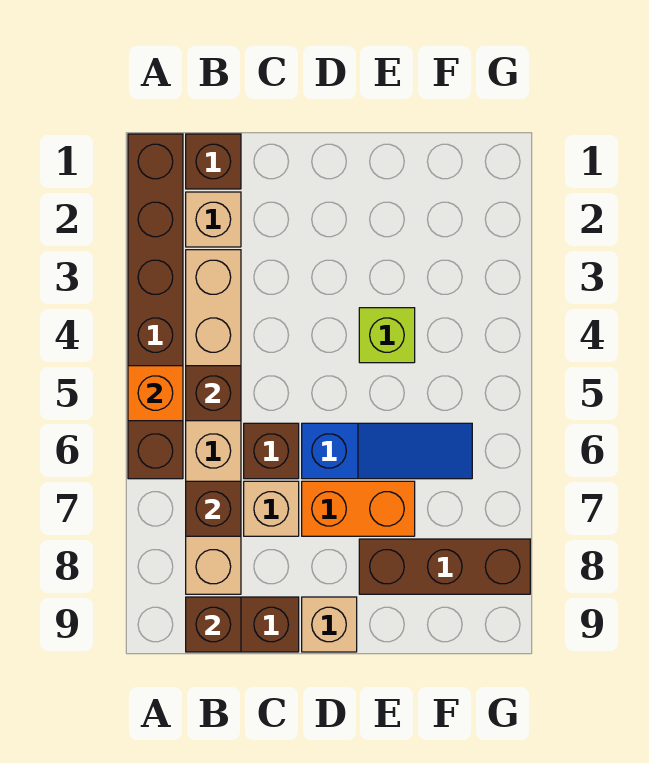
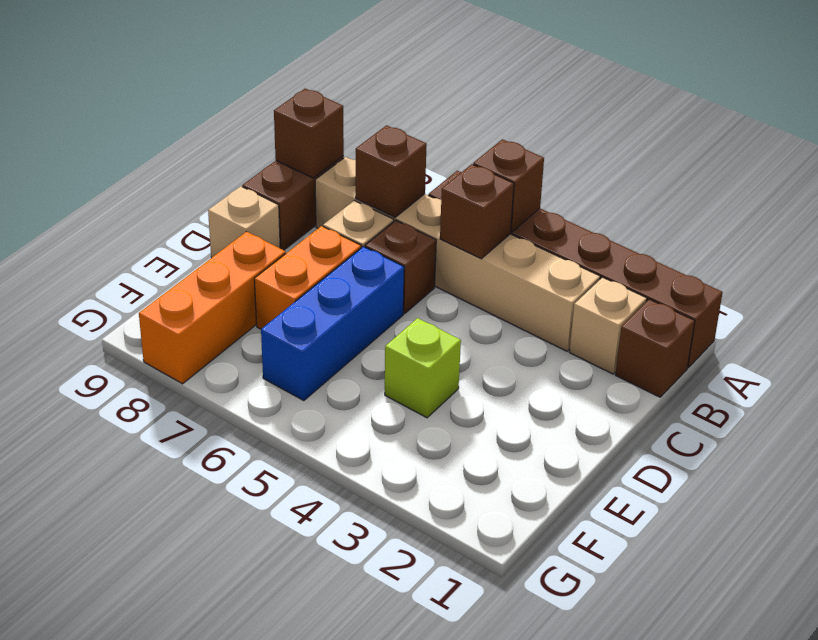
orange 1x1 brick [128,366,183,421] -> brown 1x1 brick [473,139,544,232]
blue 1x3 slope [302,423,472,479] -> blue 1x3 brick [261,247,404,401]
brown 1x3 brick [359,539,530,594] -> orange 1x3 brick [139,231,286,384]

